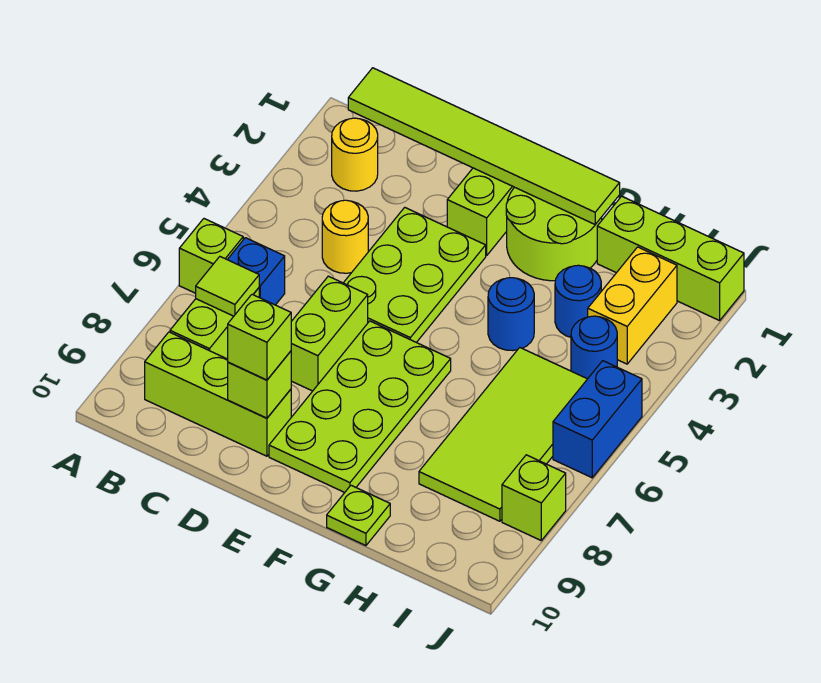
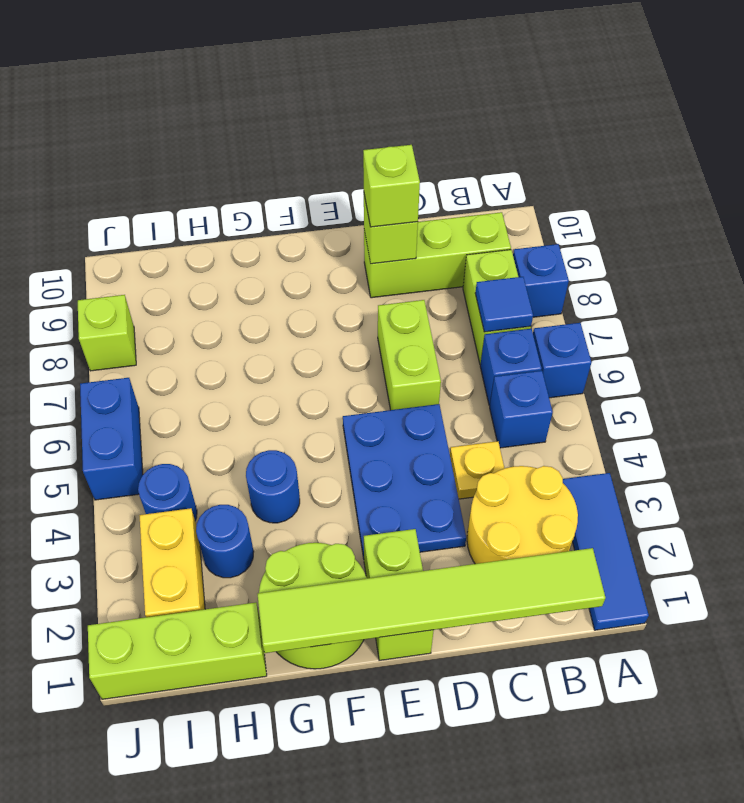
none -> blue 1x3 tile [563,473,649,630]
lime 1x1 brick [179,219,243,293] -> blue 1x1 brick [533,323,591,398]
none -> blue 1x1 brick [513,244,569,317]
yellow 1x1 round brick [332,118,378,191] -> yellow 2x2 round brick [467,466,578,564]
none -> blue 1x1 brick [490,371,553,448]
lime 1x1 tile [196,257,259,316] -> blue 1x1 tile [475,277,533,332]
yellow 1x1 round brick [322,200,368,273] -> yellow 1x1 plate [450,441,504,499]
lime 2x3 plate [344,207,486,342] -> blue 2x3 plate [343,404,466,558]
lime 2x4 plate [269,321,451,492] -> none
lime 1x1 plate [327,485,390,546] -> none
lime 2x4 tile [419,348,587,521] -> none

